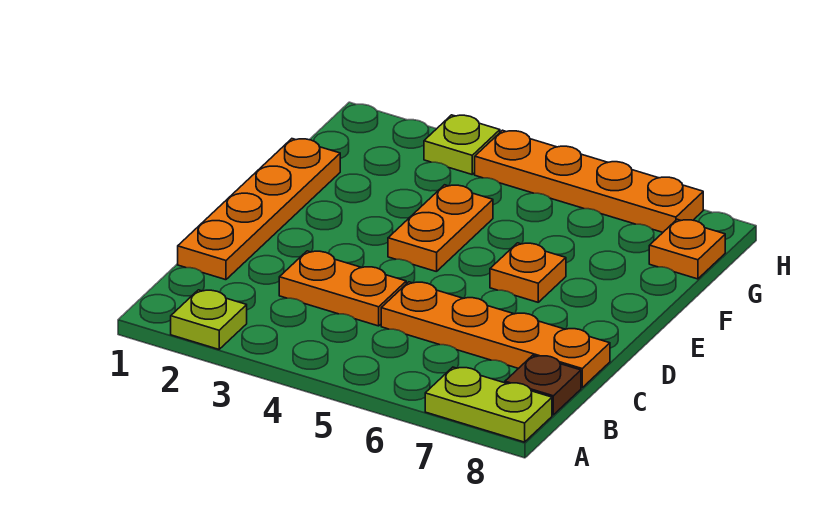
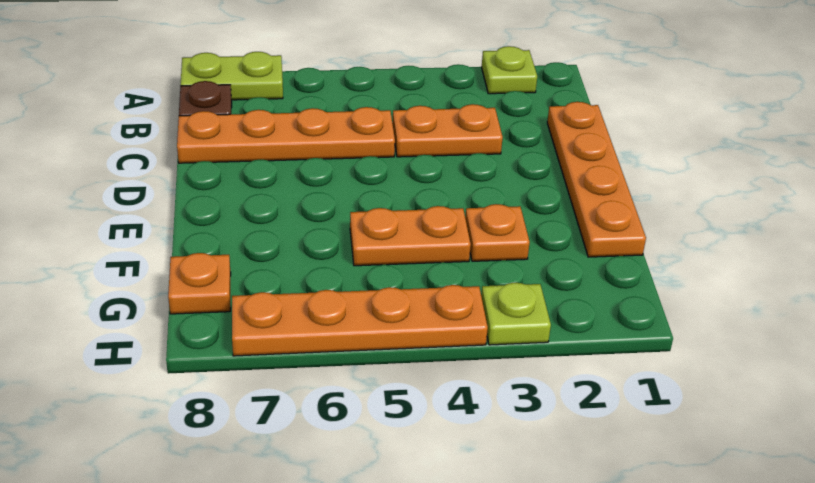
orange 1x2 plate [388,185,493,272] -> orange 1x2 plate turned to [350,206,471,266]
orange 1x1 plate [490,243,566,302] -> orange 1x1 plate moved to [465,204,530,261]

